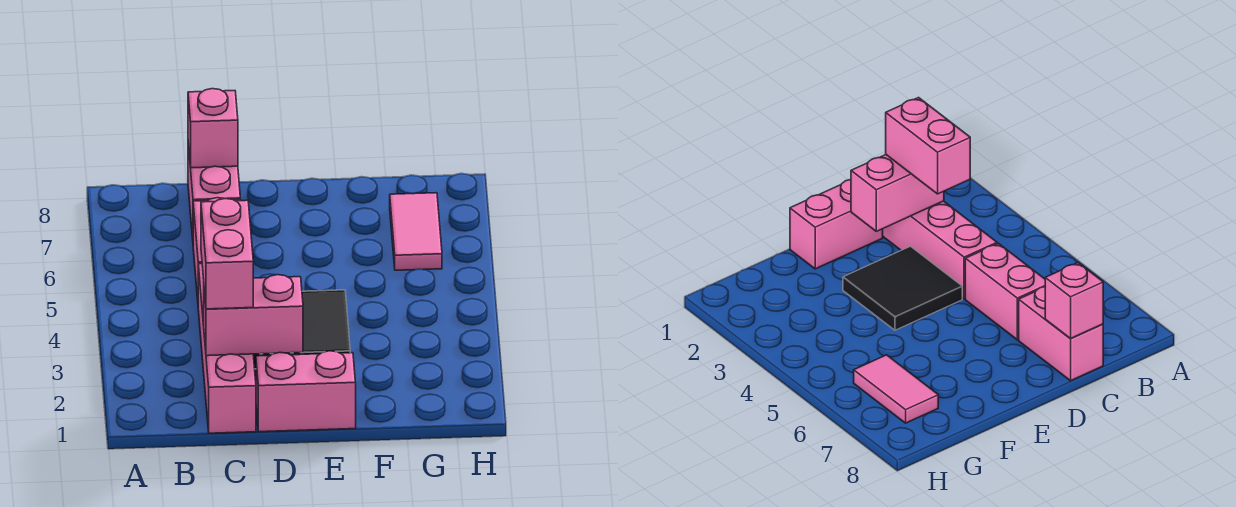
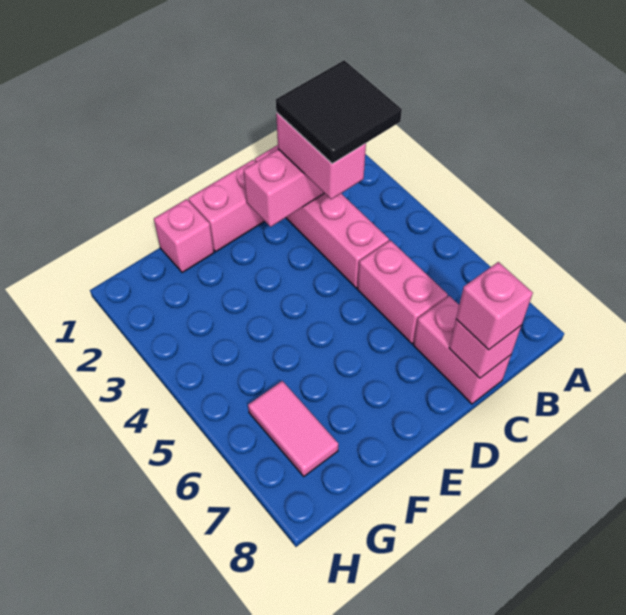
none -> pink 1x1 brick [456,262,533,350]
black 2x2 tile [253,290,350,369] -> black 2x2 tile moved to [276,60,402,164]
none -> pink 1x1 brick [154,199,214,273]

